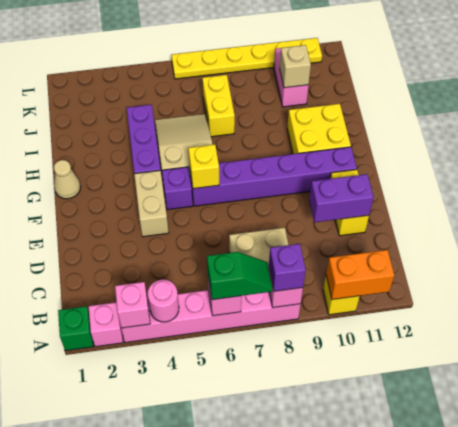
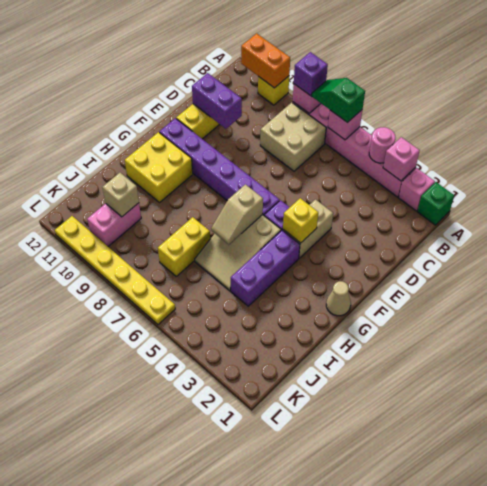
yellow 1x1 brick [188,144,219,189] -> yellow 1x1 brick moved to [283,198,318,243]
none -> tan 1x2 slope [211,184,263,245]

